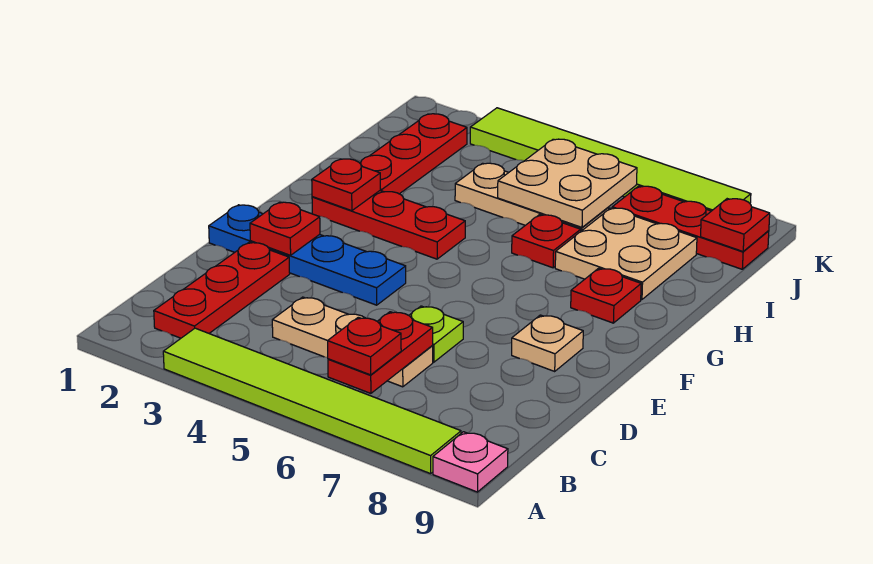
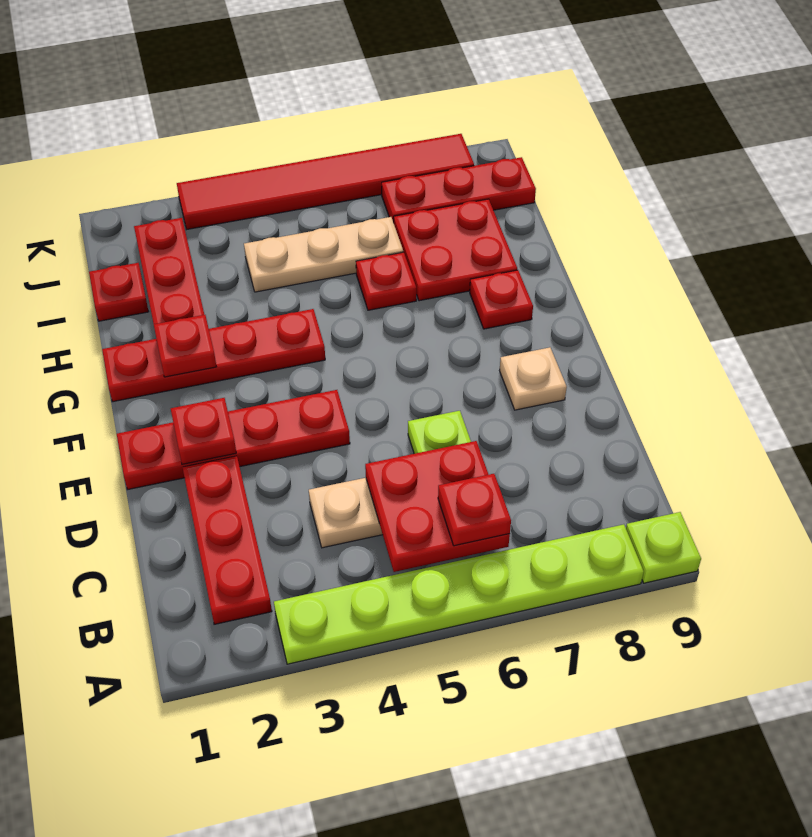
lime 1x6 tile [163,328,461,474] -> lime 1x6 plate [274,524,644,664]
pink 1x1 plate [433,432,508,492] -> lime 1x1 plate [626,512,701,583]
red 1x2 plate [328,312,433,393] -> red 2x2 plate [365,441,510,572]
blue 1x4 plate [209,205,406,305] -> red 1x4 plate [117,390,350,489]
red 1x3 plate [312,191,465,259] -> red 1x4 plate [102,309,325,402]
tan 2x2 plate [555,208,697,300] -> red 2x2 plate [394,199,517,301]
tan 2x2 plate [498,139,637,227] -> none
red 1x1 plate [701,199,770,251] -> red 1x1 plate moved to [89,263,149,321]
lime 1x6 tile [470,108,751,211] -> red 1x6 tile [177,134,474,229]

